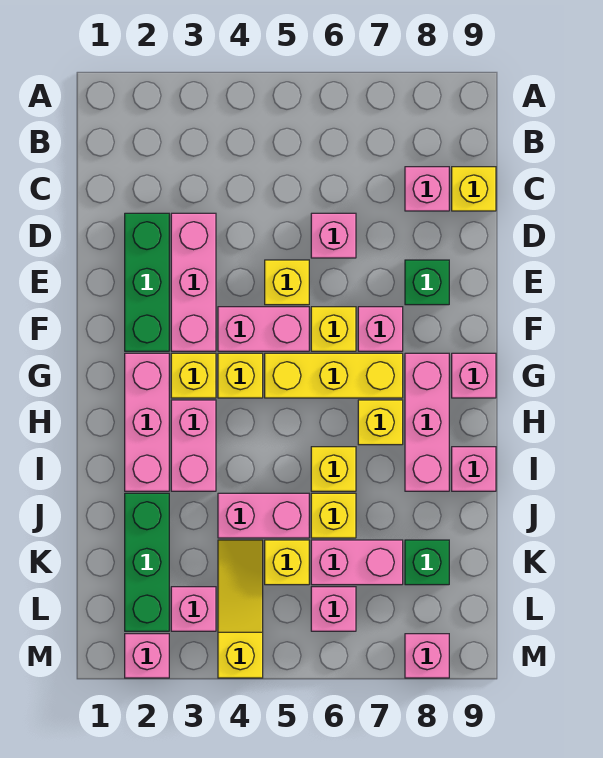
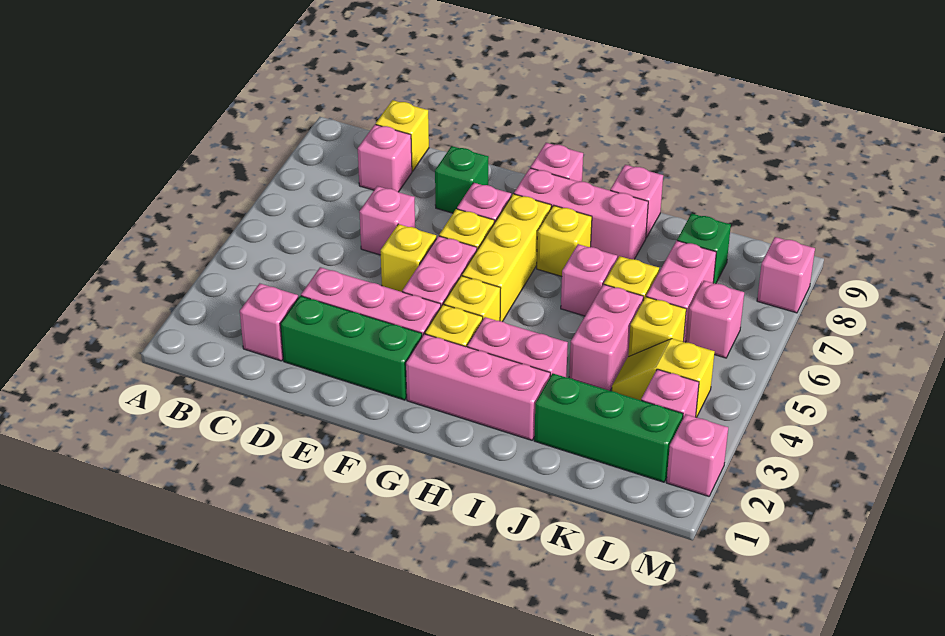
none -> pink 1x1 brick [240,283,298,361]
yellow 1x1 brick [311,447,356,491] -> pink 1x1 brick [561,244,617,316]
yellow 1x3 slope [218,540,263,678] -> yellow 1x2 slope [612,339,715,417]

